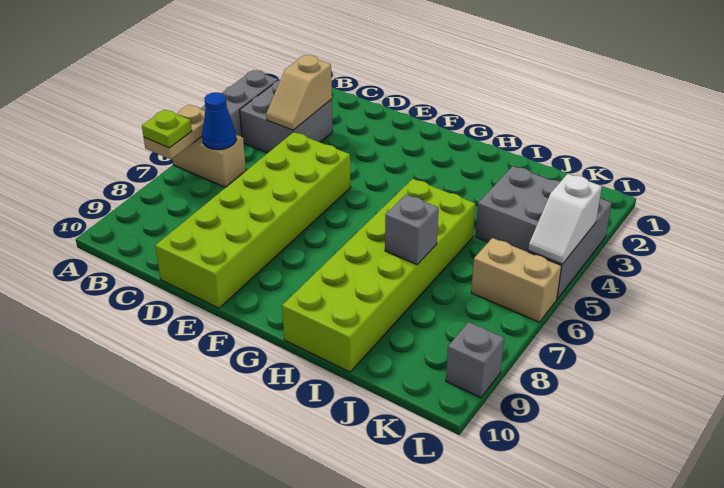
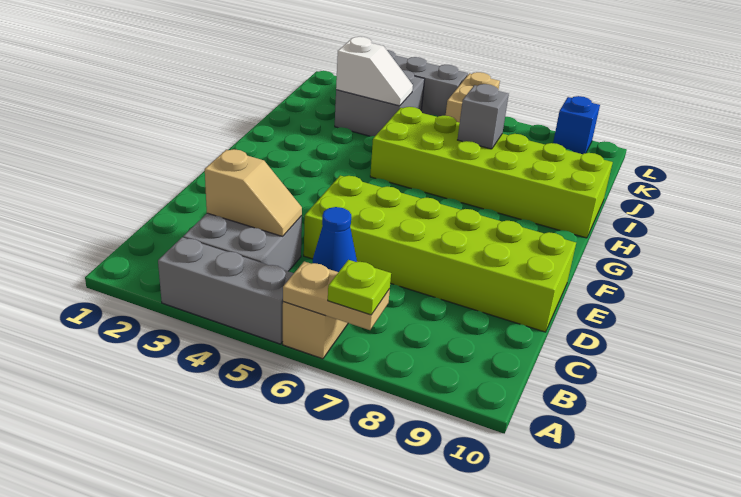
white 1x2 slope [528,174,602,264] -> white 1x2 slope moved to [336,37,413,106]
grey 1x1 brick [446,322,504,398] -> blue 1x1 brick [553,96,600,154]

